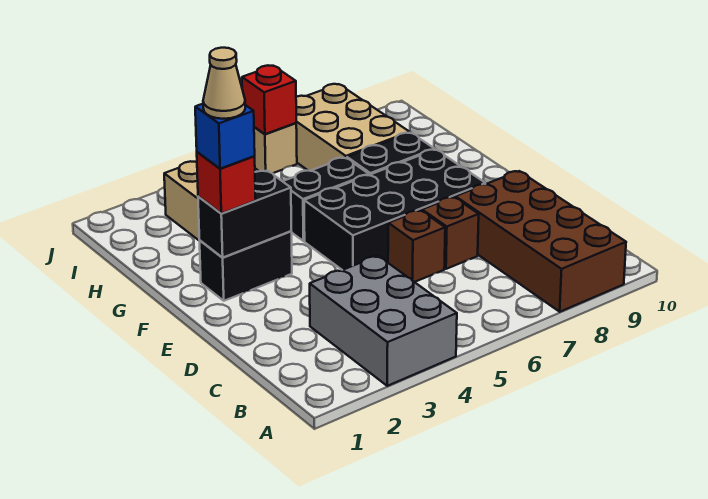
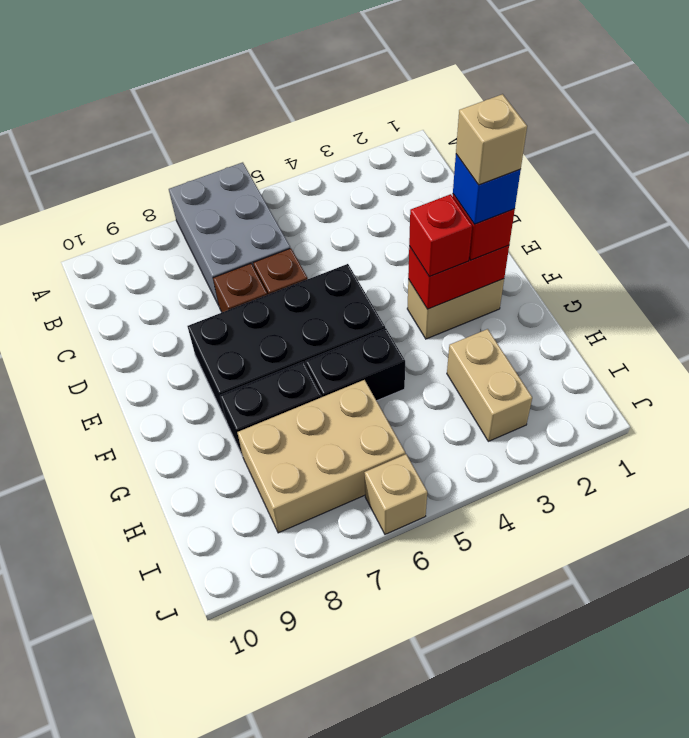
grey 2x3 brick [310,256,457,386] -> grey 2x3 brick moved to [169,162,290,305]
brown 2x4 brick [455,171,626,312] -> none
black 1x2 brick [200,231,292,301] -> tan 1x2 brick [407,279,504,339]
black 1x2 brick [198,171,291,257] -> red 1x2 brick [408,245,509,309]
tan 1x1 cone [203,48,245,119] -> tan 1x1 brick [456,94,527,185]
tan 2x3 brick [296,84,410,171] -> tan 2x3 brick turned to [237,380,405,533]
red 1x1 brick [242,65,296,134] -> red 1x1 brick moved to [409,194,472,277]

